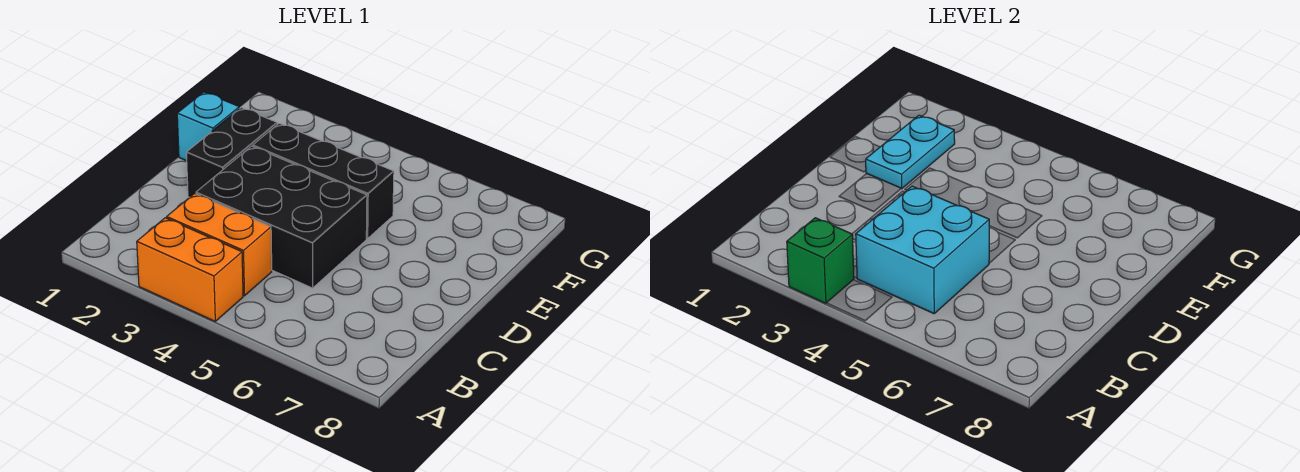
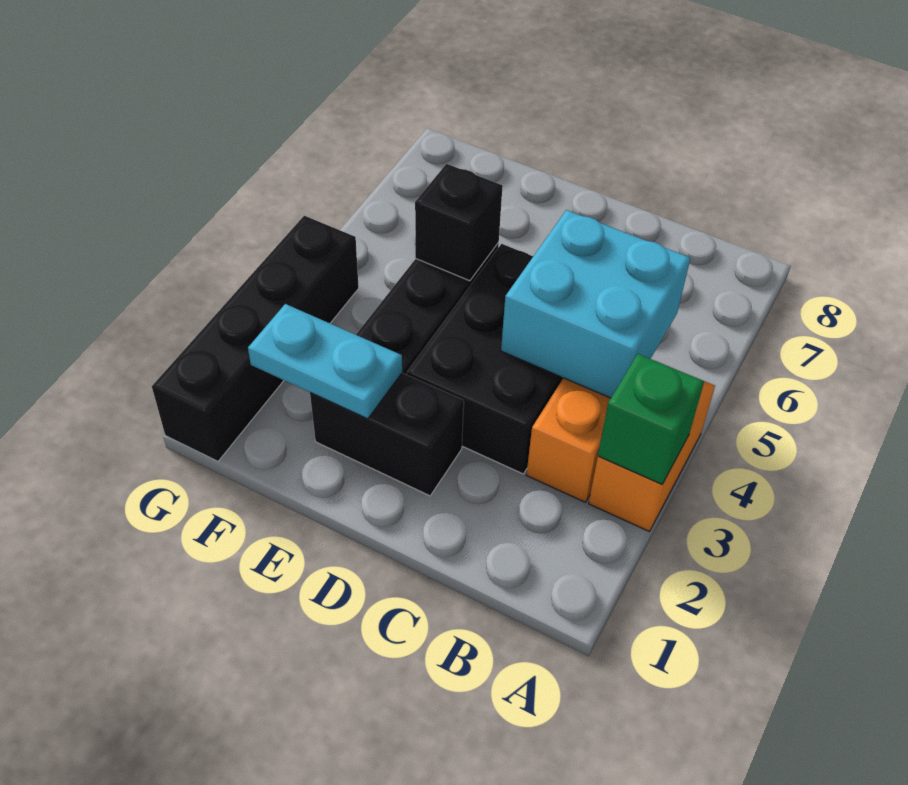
cyan 1x1 brick [177,92,239,161] -> none
none -> black 1x1 brick [415,164,503,281]
none -> black 1x4 brick [152,216,359,461]

